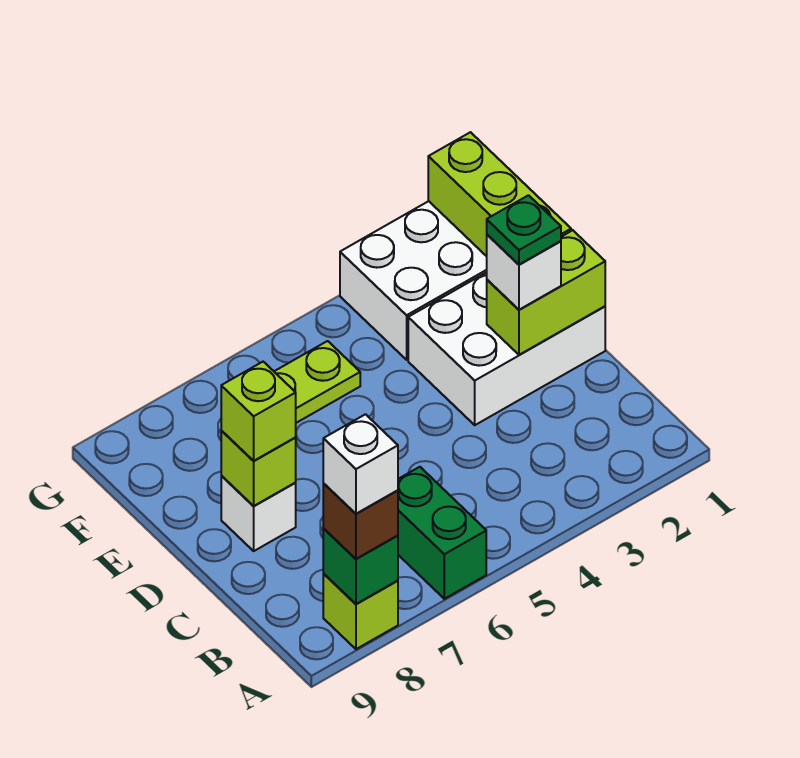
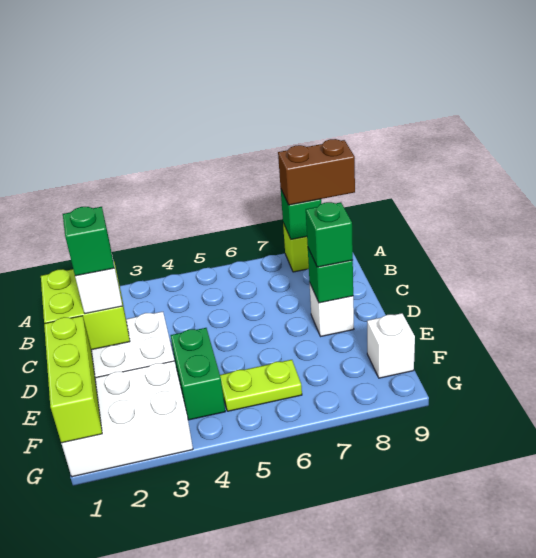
green 1x2 brick [398,467,486,599] -> green 1x2 brick moved to [171,328,225,420]
brown 1x1 brick [323,484,398,559] -> brown 1x2 brick [278,139,355,205]
white 1x1 brick [323,414,398,514] -> white 1x1 brick moved to [367,313,415,378]
lime 1x2 brick [487,230,605,355] -> lime 2x2 brick [41,262,130,350]
green 1x1 plate [487,195,561,265] -> green 1x1 brick [63,207,114,276]
lime 1x1 brick [221,431,296,506] -> green 1x1 brick [308,249,353,303]
lime 1x1 brick [221,362,296,461] -> green 1x1 brick [306,202,353,267]

